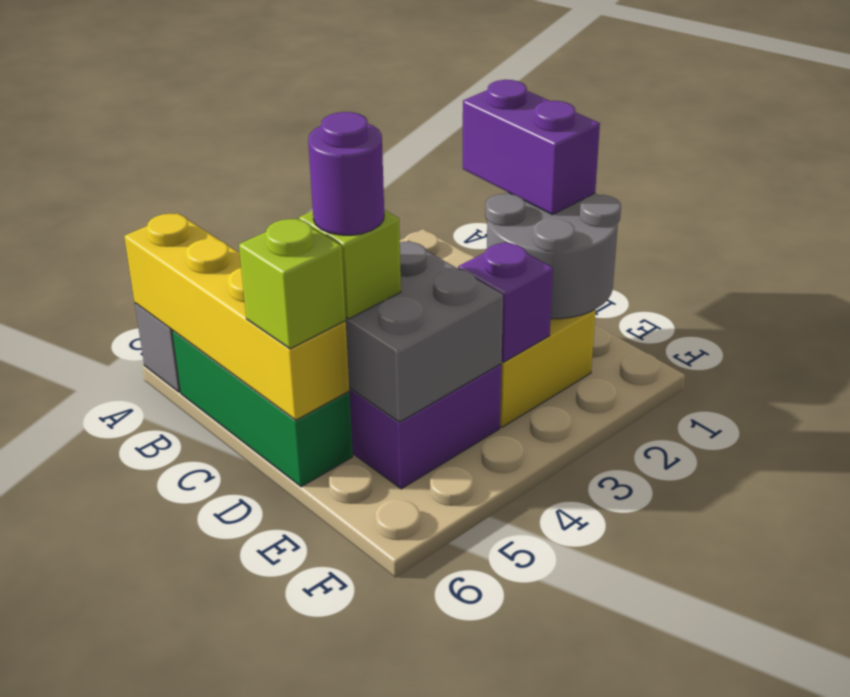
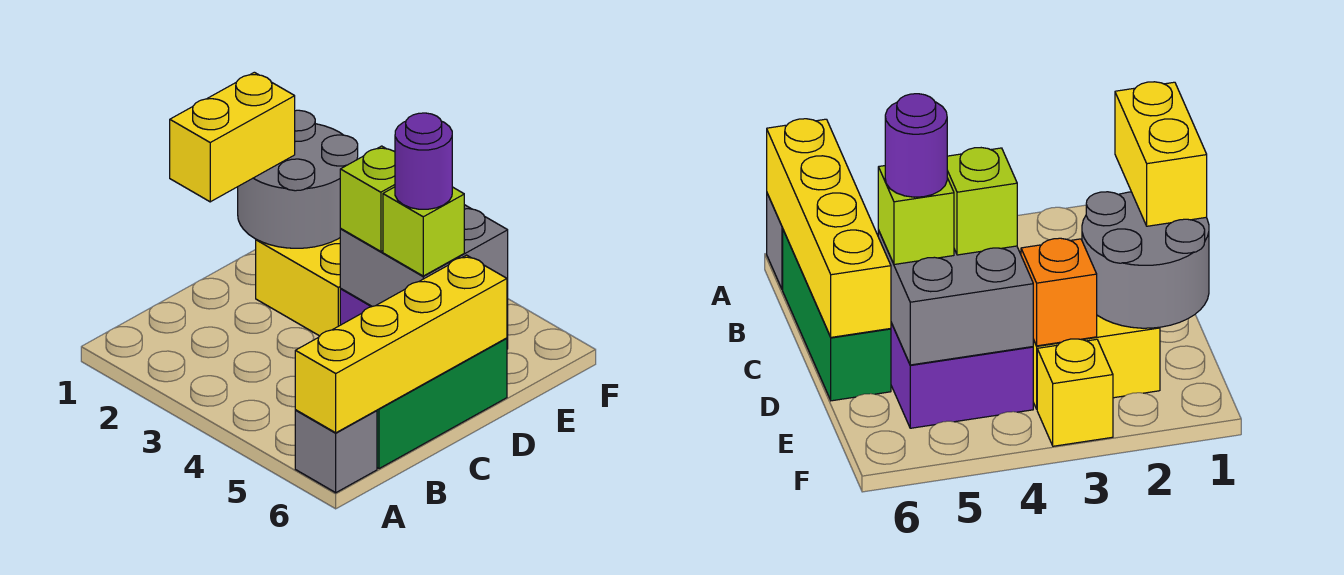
purple 1x2 brick [463,80,600,215] -> yellow 1x2 brick [170,72,295,202]
lime 1x1 brick [239,218,346,349] -> lime 1x1 brick moved to [340,146,395,251]
purple 1x1 brick [458,242,553,362] -> orange 1x1 brick [1021,238,1097,346]
none -> yellow 1x1 brick [1037,339,1113,446]

